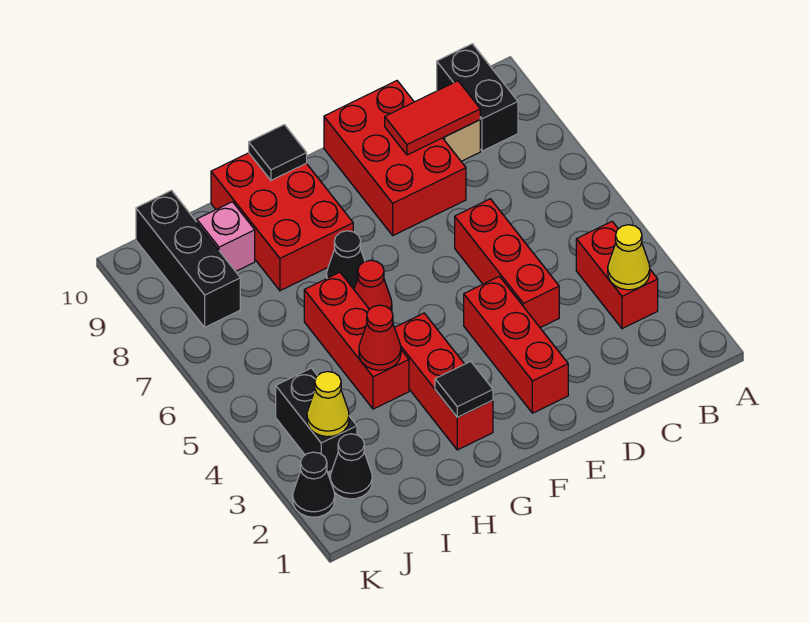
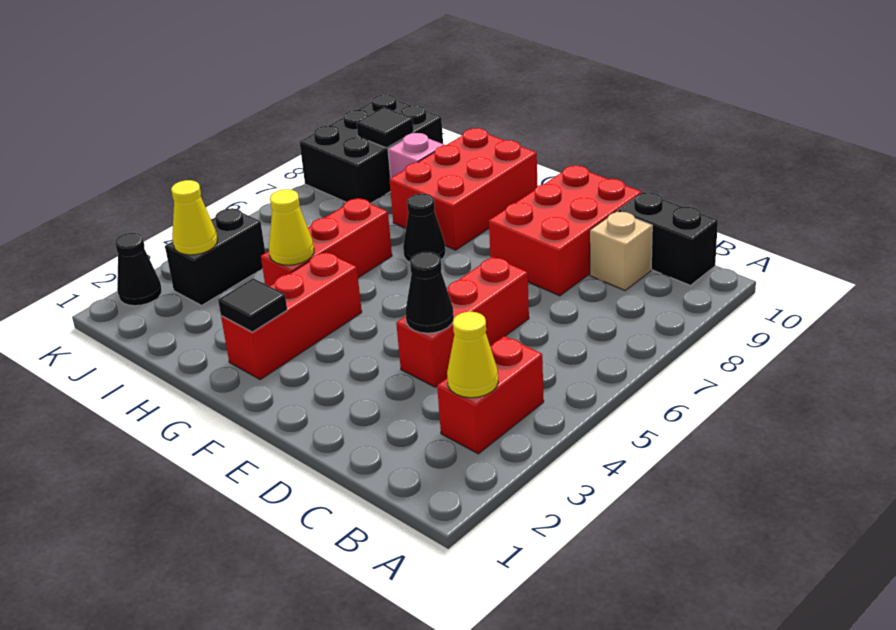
black 1x2 brick [437,44,518,151] -> black 1x2 brick turned to [618,192,718,285]
red 1x2 tile [385,81,480,155] -> none
red 1x3 brick [464,276,568,413] -> none
red 1x1 cone [354,260,392,311] -> none
black 1x1 tile [249,125,307,180] -> black 1x1 tile moved to [357,107,414,148]
red 1x1 cone [359,305,401,370] -> yellow 1x1 cone [269,189,314,265]
black 1x1 cone [330,434,372,499] -> black 1x1 cone moved to [406,252,454,333]
black 1x3 brick [136,191,240,327] -> black 2x3 brick [300,94,443,204]

